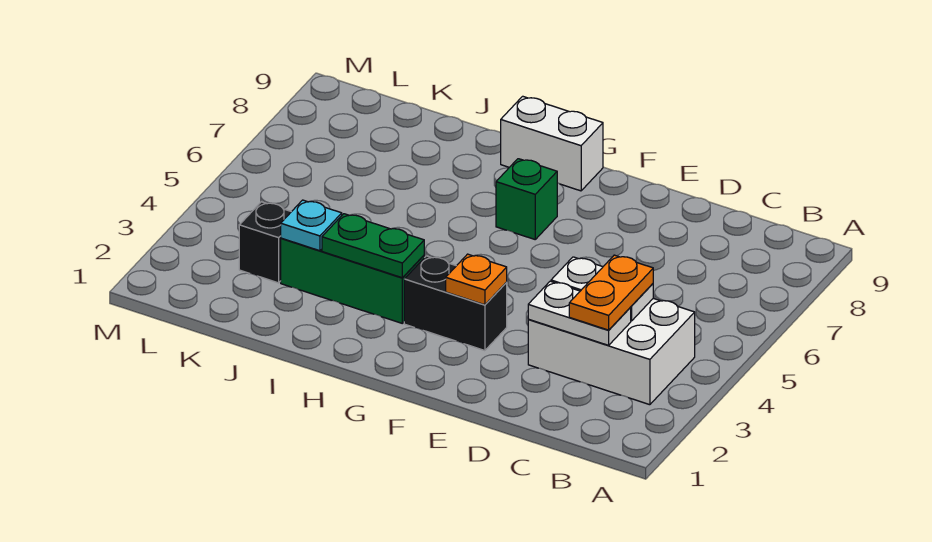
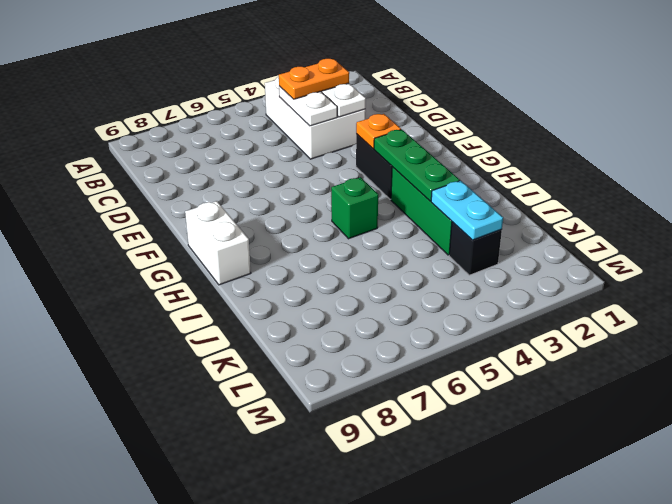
green 1x1 brick [496,159,557,239] -> green 1x1 brick moved to [331,177,378,239]
green 1x2 plate [322,214,424,278] -> green 1x3 plate [374,130,460,201]
cyan 1x1 plate [281,200,342,251] -> cyan 1x2 plate [431,181,503,240]

